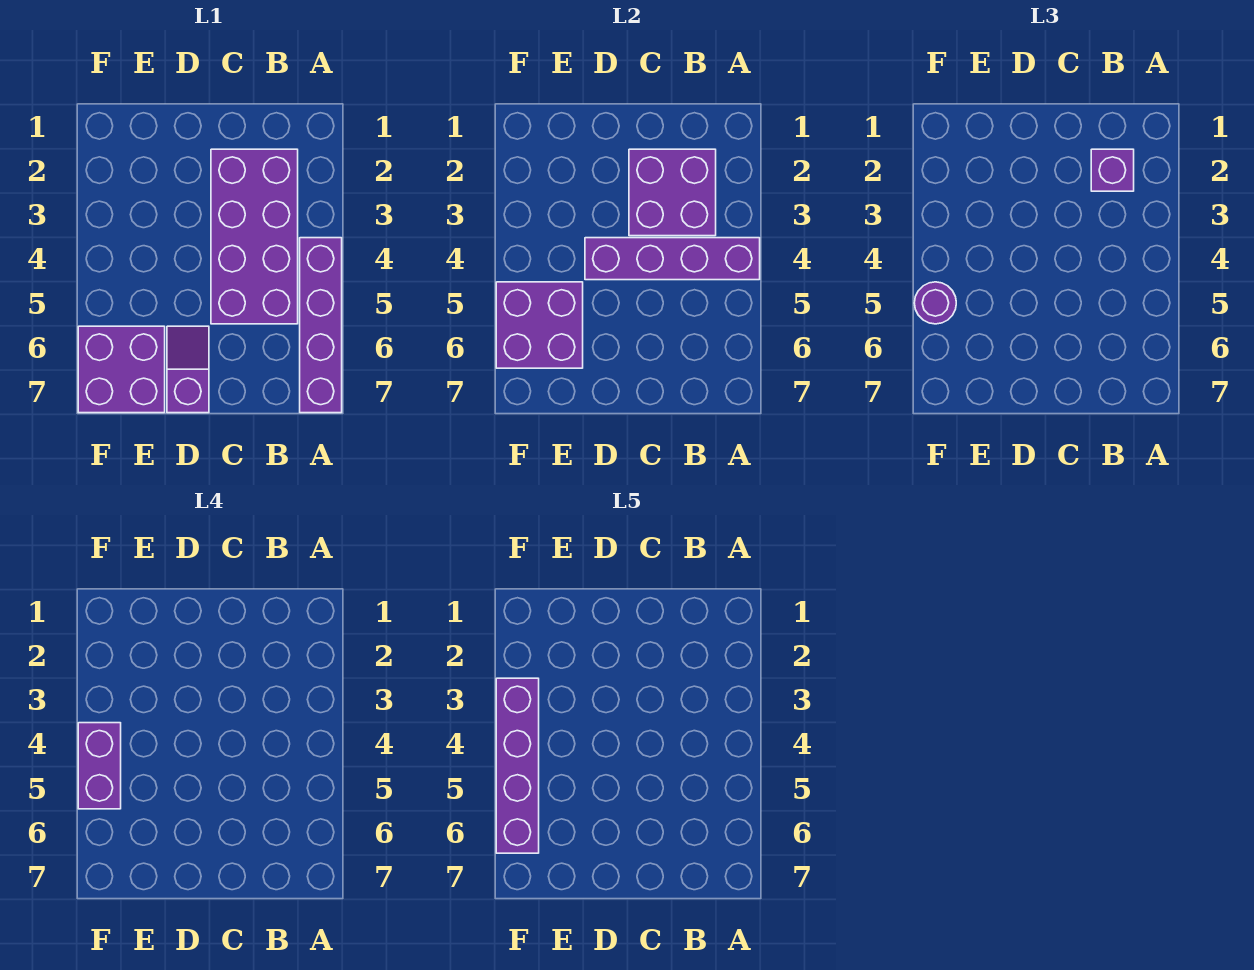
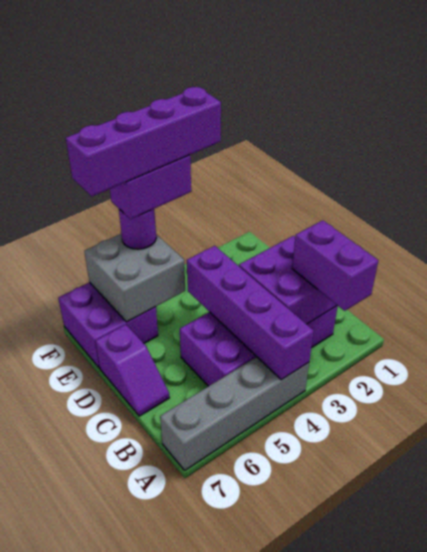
purple 1x4 brick [300,238,342,413] -> grey 1x4 brick [160,357,309,470]
purple 1x1 brick [1091,149,1134,191] -> purple 1x2 brick [292,220,378,311]
purple 1x2 slope [167,326,209,413] -> purple 1x2 slope turned to [95,324,170,416]
purple 2x2 brick [496,282,583,368] -> grey 2x2 brick [84,234,185,322]

